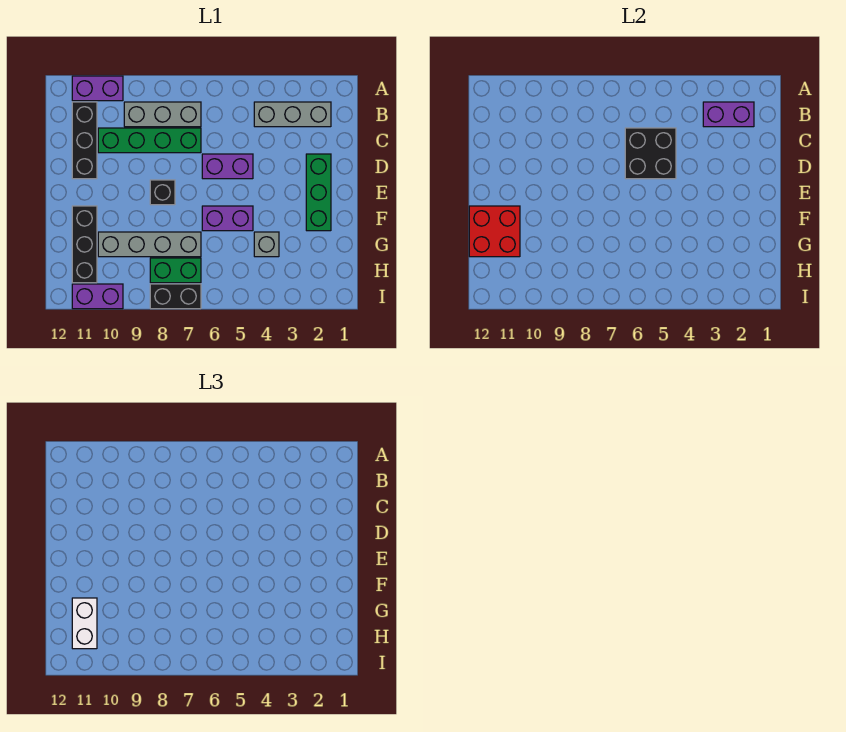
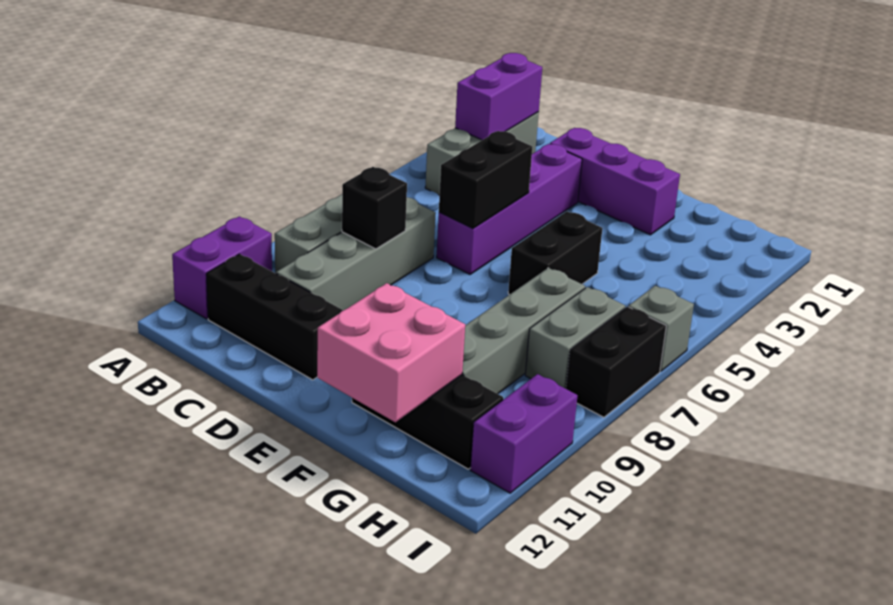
black 2x2 brick [625,128,676,179] -> black 1x2 brick [439,131,532,228]
green 1x4 brick [98,128,201,153] -> grey 1x4 brick [276,197,436,310]
green 1x3 brick [306,154,331,231] -> purple 1x3 brick [550,128,680,235]
purple 1x2 brick [202,154,253,179] -> purple 1x4 brick [437,144,582,274]
black 1x1 brick [150,180,175,205] -> black 1x1 brick moved to [342,167,407,249]
purple 1x2 brick [202,206,253,231] -> black 1x2 brick [508,211,602,295]
red 2x2 brick [469,206,520,257] -> pink 2x2 brick [317,283,465,422]
grey 1x1 brick [254,232,279,257] -> grey 1x1 brick moved to [629,285,694,371]
white 1x2 brick [72,598,97,649] -> none
green 1x2 brick [150,258,201,283] -> grey 1x2 brick [525,287,625,389]

